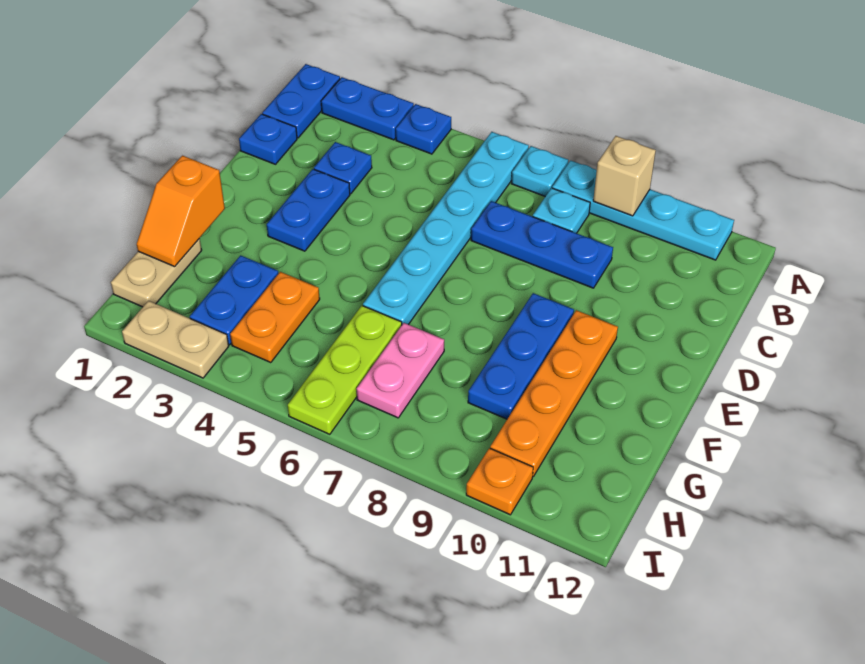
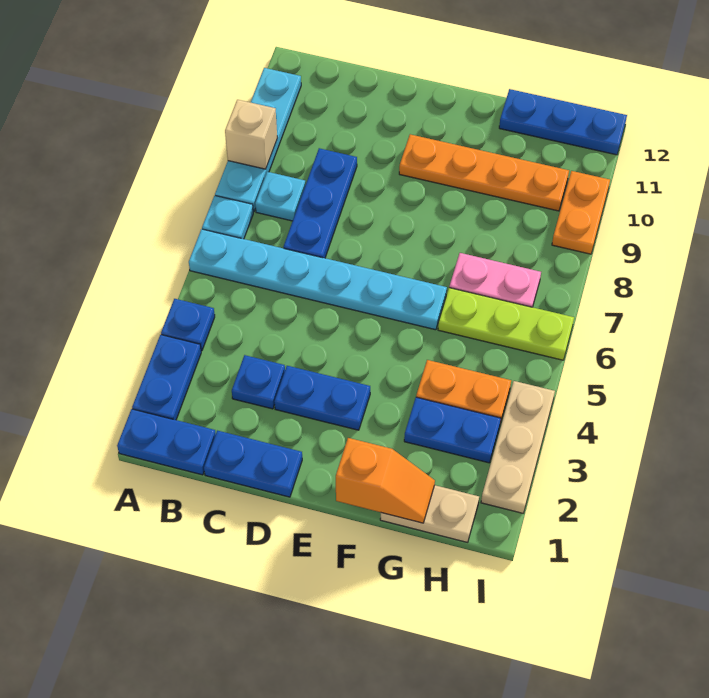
blue 1x1 plate [239,114,297,164] -> blue 1x2 plate [204,431,302,497]
blue 1x3 plate [468,293,574,419] -> blue 1x3 plate moved to [499,89,627,155]
tan 1x2 plate [122,301,229,378] -> tan 1x3 plate [481,381,555,513]
orange 1x1 plate [466,448,533,515] -> orange 1x2 plate [552,171,610,254]

